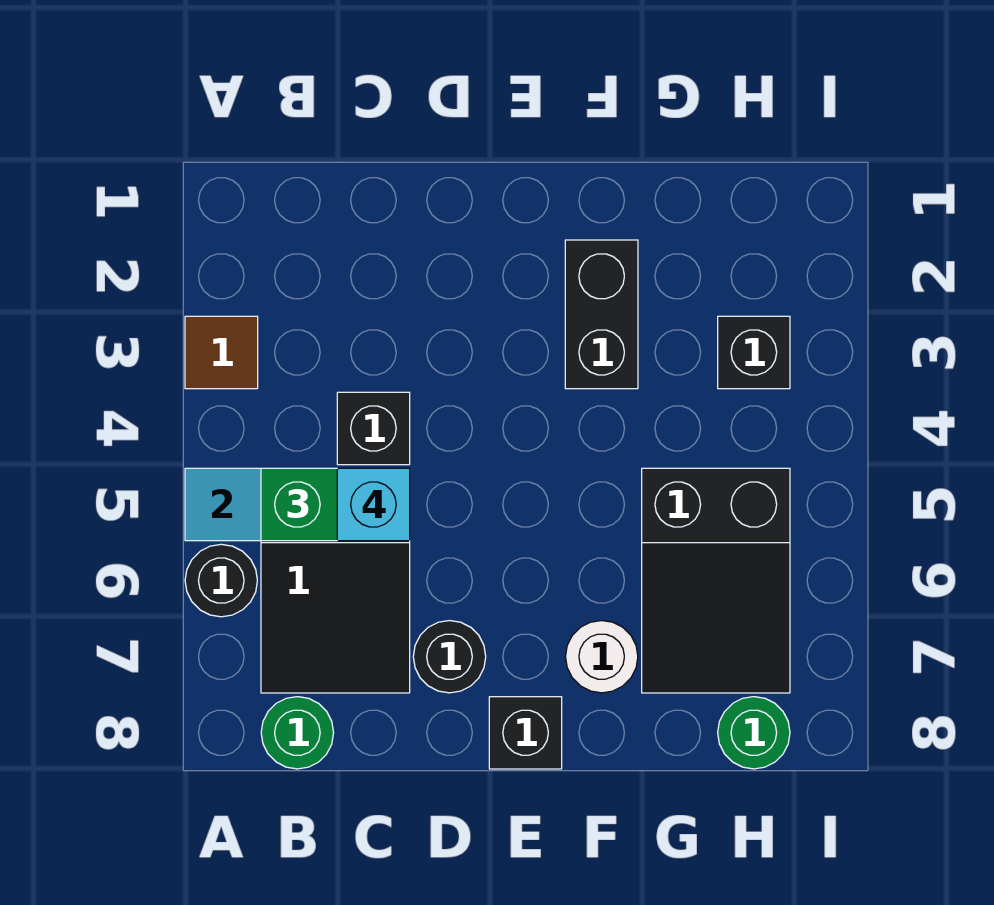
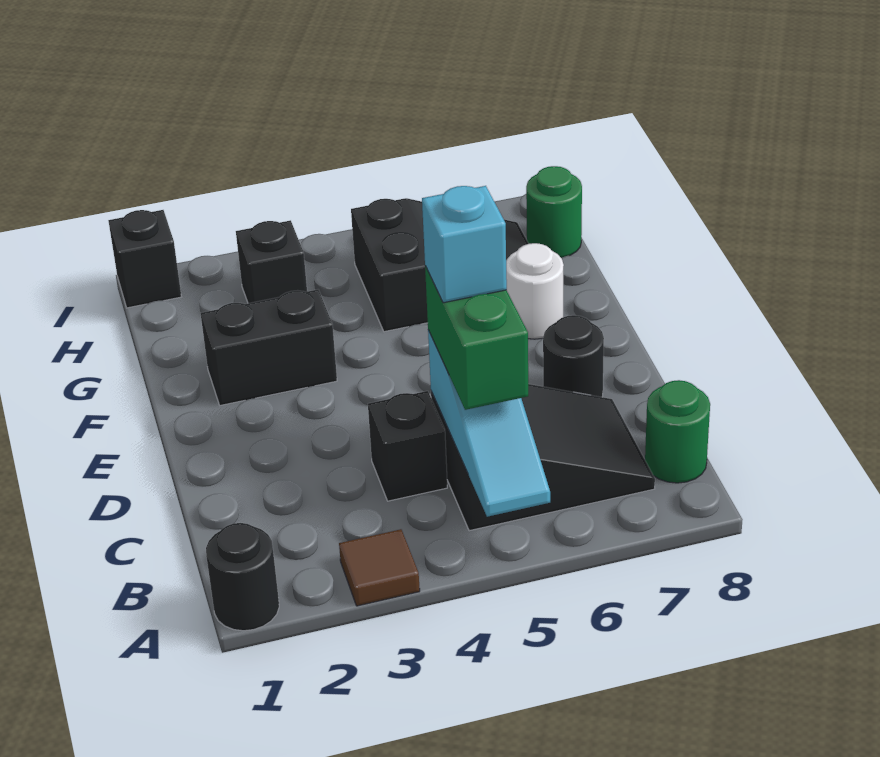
black 1x1 round brick [185,544,257,617] -> black 1x1 round brick moved to [206,523,279,631]
black 1x1 brick [489,697,562,769] -> black 1x1 brick moved to [108,210,181,308]

